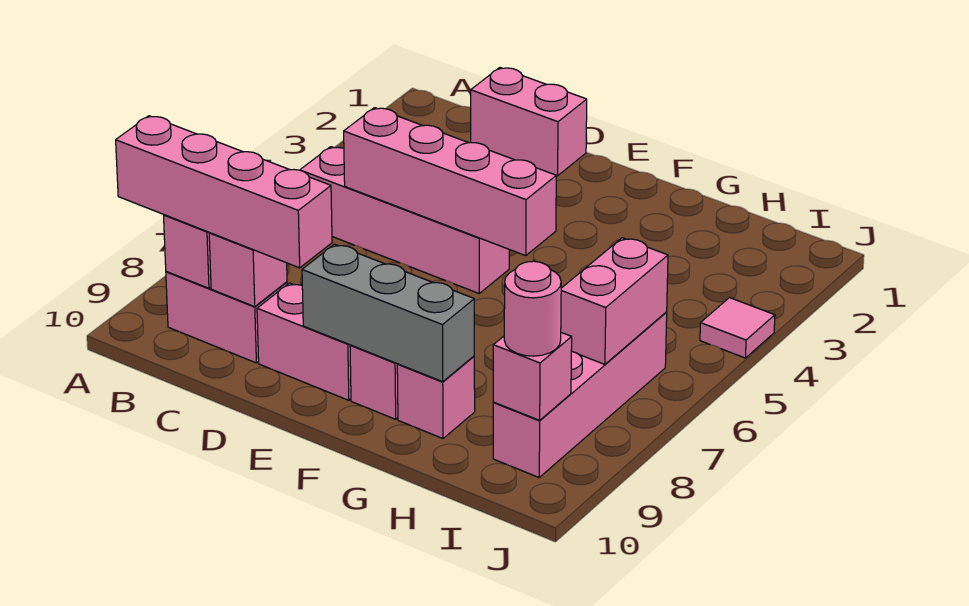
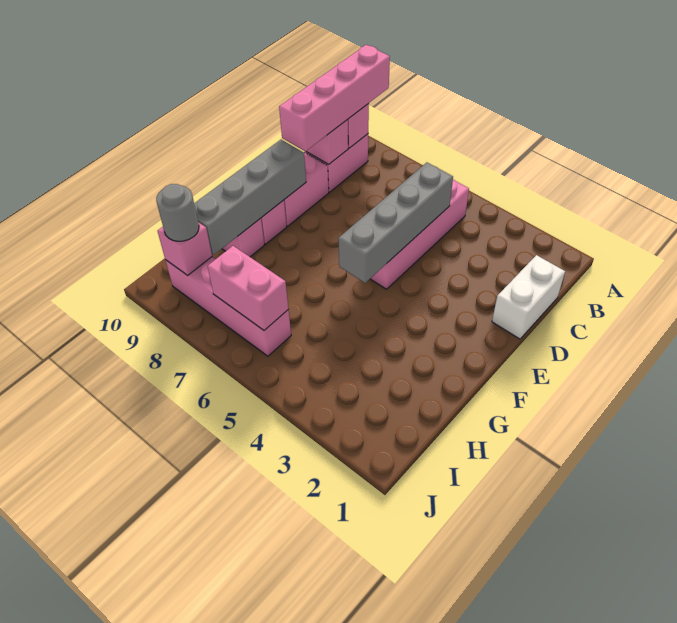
pink 1x2 brick [471,68,587,176] -> white 1x2 brick [492,255,565,339]
pink 1x4 brick [344,108,556,256] -> grey 1x4 brick [338,162,453,283]
grey 1x3 brick [302,244,474,382] -> grey 1x4 brick [194,140,306,255]
pink 1x1 round brick [504,261,561,356] -> grey 1x1 round brick [156,184,199,241]
pink 1x1 tile [700,298,775,358] -> none

